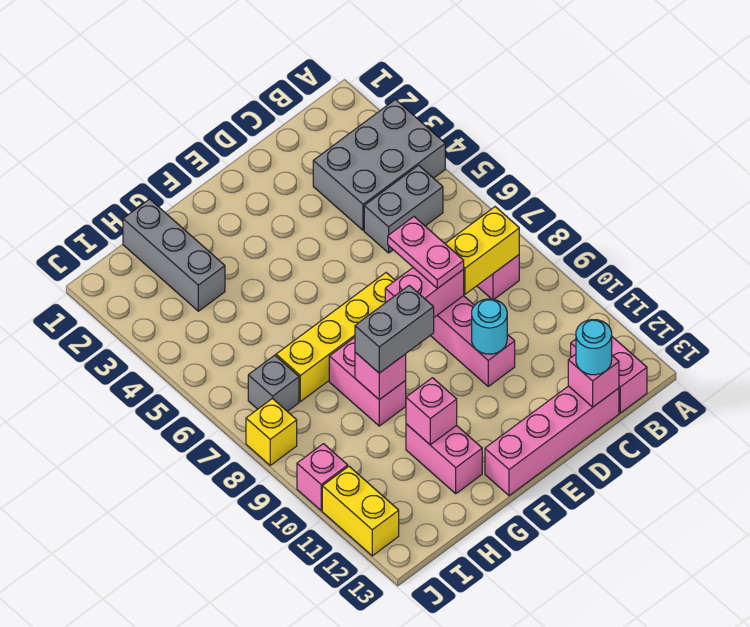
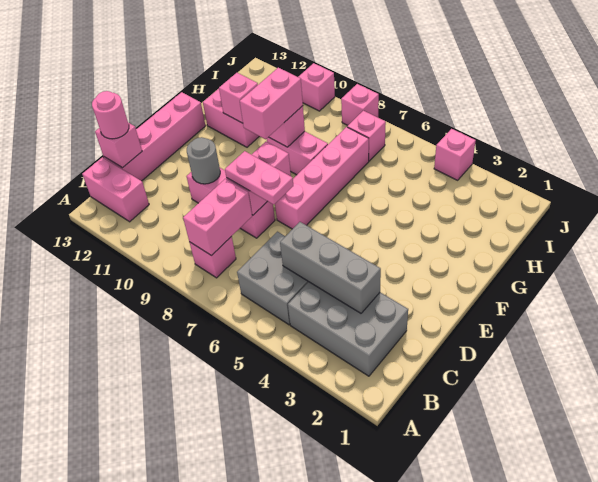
grey 2x3 brick [313,100,445,230] -> grey 2x3 brick turned to [288,282,408,376]
grey 1x2 brick [364,165,443,253] -> grey 2x2 brick [237,232,308,325]
yellow 1x2 brick [445,207,519,294] -> pink 1x2 brick [183,179,252,256]
cyan 1x1 round brick [576,320,612,375] -> pink 1x1 round brick [92,91,129,139]
cyan 1x1 round brick [472,299,507,354] -> grey 1x1 round brick [187,137,220,184]
yellow 1x4 brick [276,273,395,402] -> pink 1x4 brick [275,127,369,229]
grey 1x2 brick [355,285,434,373] -> pink 1x2 brick [240,68,303,139]
grey 1x3 brick [123,199,225,311] -> grey 1x3 brick moved to [280,222,381,313]
grey 1x1 brick [248,355,299,411] -> pink 1x1 brick [347,111,386,161]
none -> pink 1x1 brick [434,129,476,180]
yellow 1x1 brick [246,398,297,465] -> pink 1x1 brick [341,84,379,125]
yellow 1x2 brick [322,466,399,556] -> none

